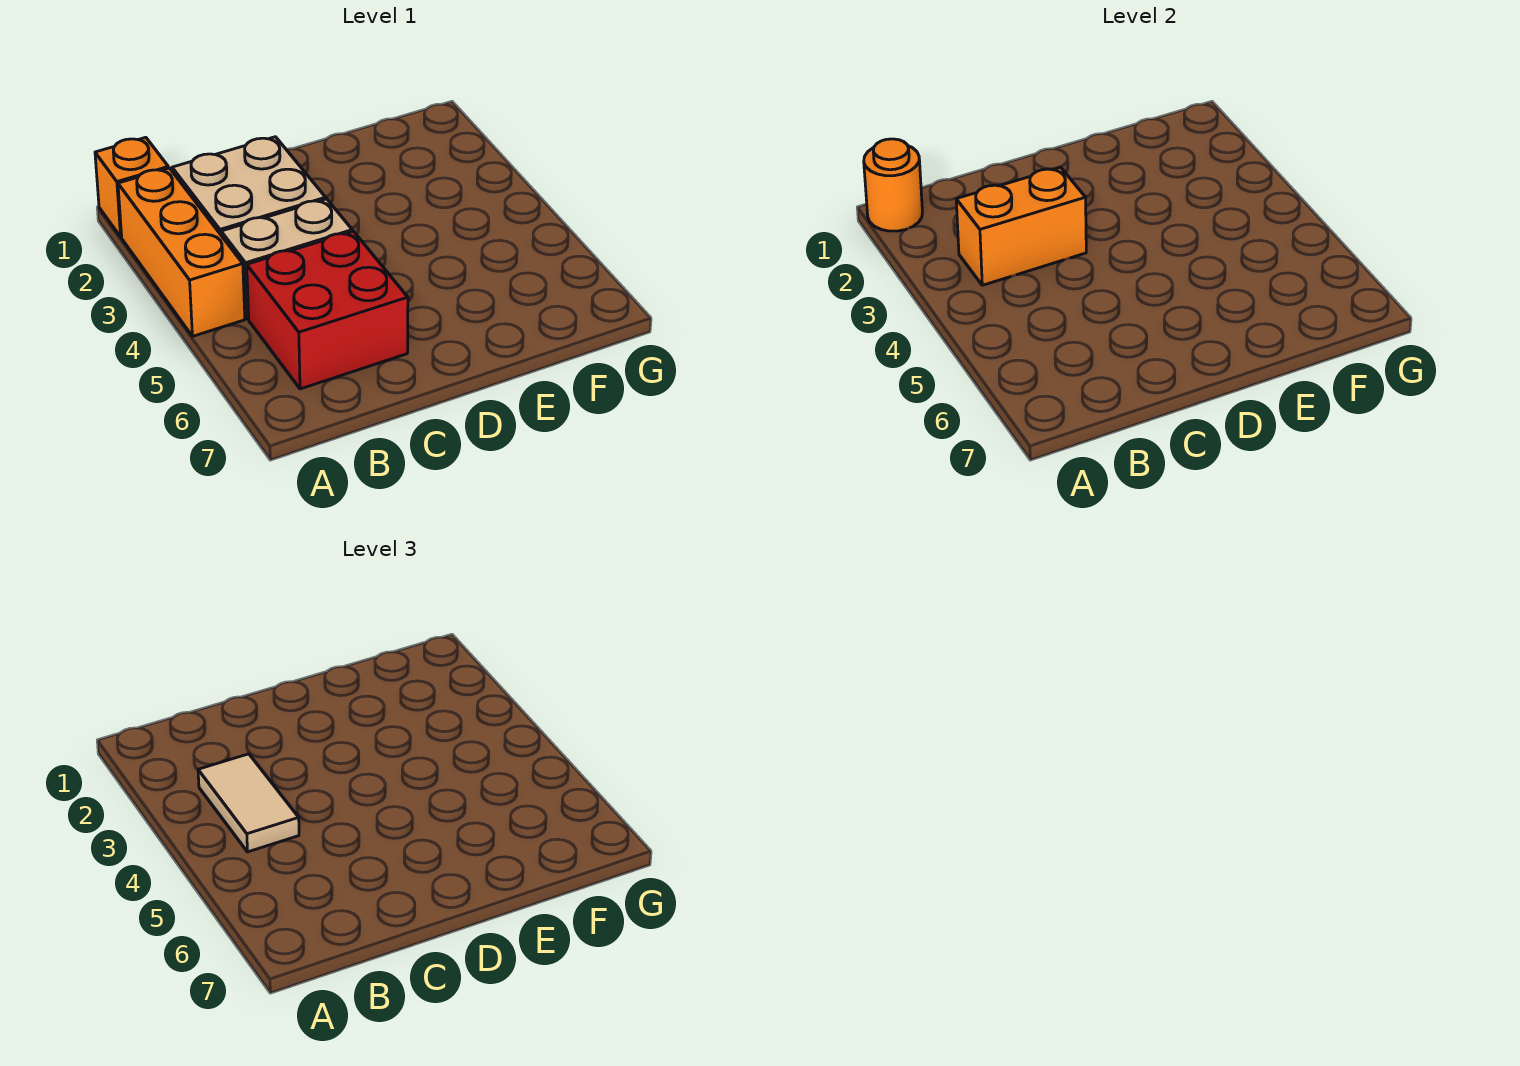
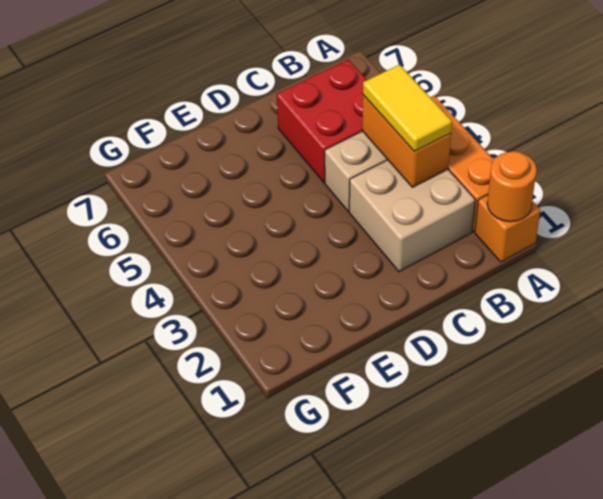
orange 1x2 brick [956,167,1086,285] -> orange 1x2 brick turned to [362,95,451,187]
tan 1x2 tile [198,754,299,852] -> yellow 1x2 tile [363,65,452,152]

